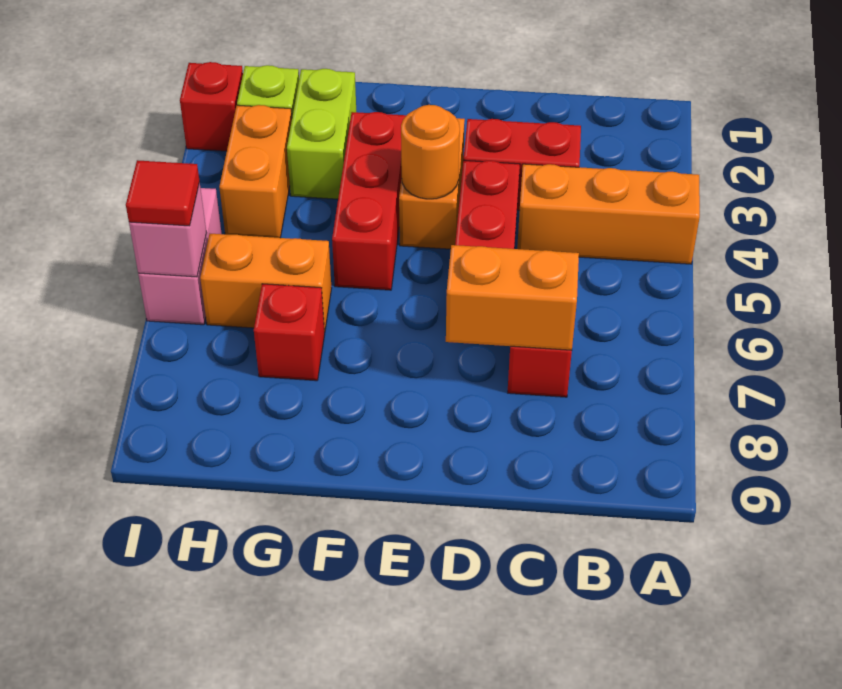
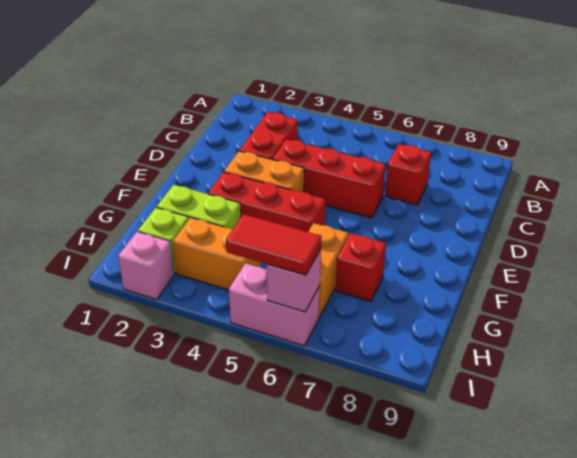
orange 1x3 brick [517,164,700,264] -> none
orange 1x2 brick [446,245,579,350] -> none
orange 1x1 round brick [401,105,460,199] -> none
red 1x1 brick [180,62,243,151] -> pink 1x1 brick [118,232,174,300]
red 1x1 tile [126,160,200,226] -> red 1x2 tile [226,214,321,275]

